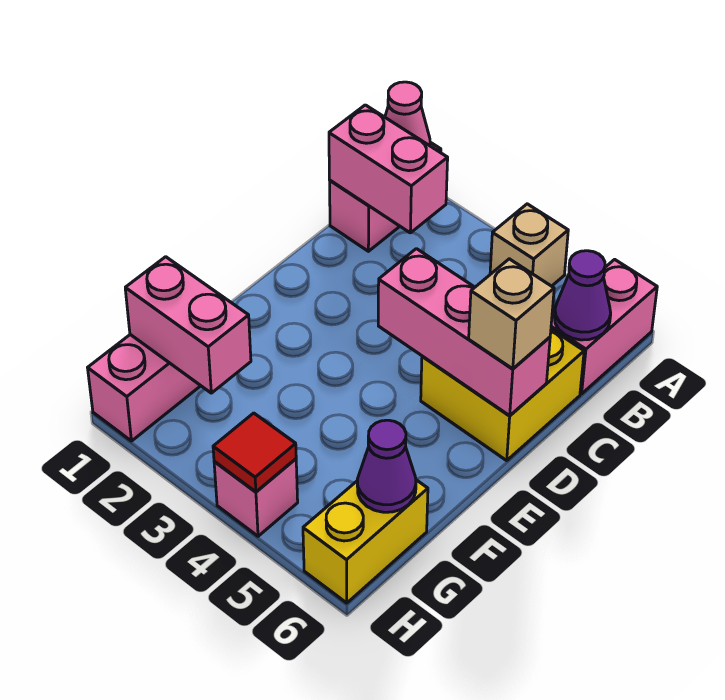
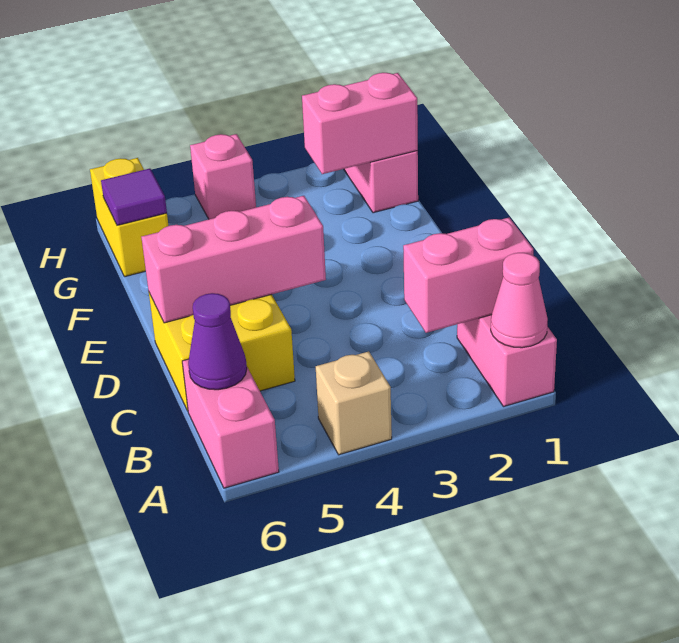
tan 1x1 brick [469,259,554,369] -> none
purple 1x1 cone [357,420,416,512] -> purple 1x1 tile [101,169,167,225]
red 1x1 tile [213,413,296,492] -> none

